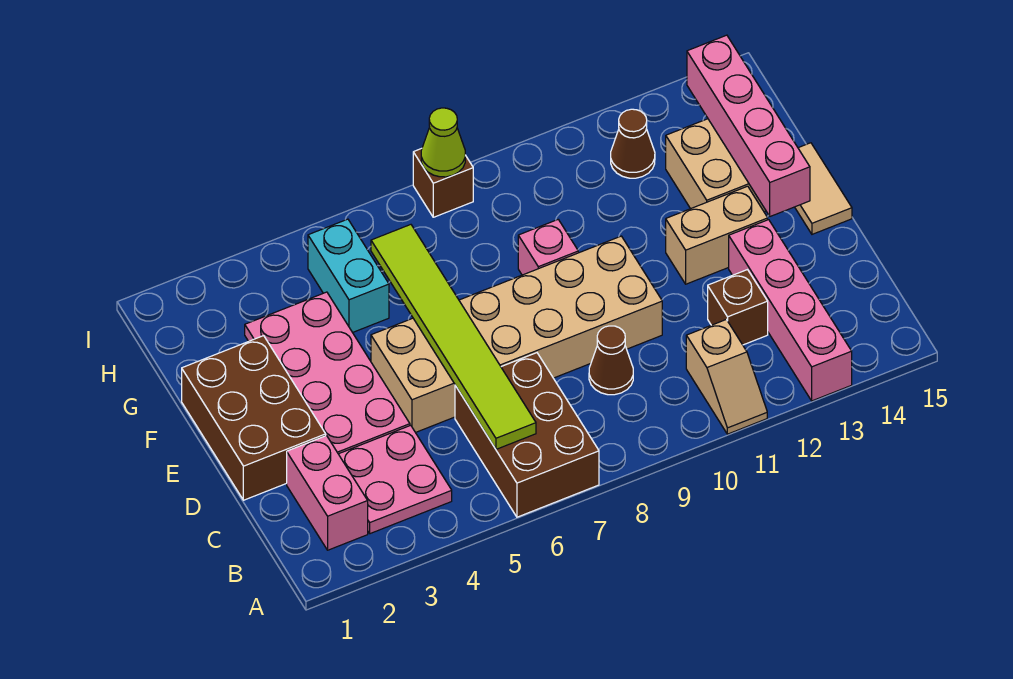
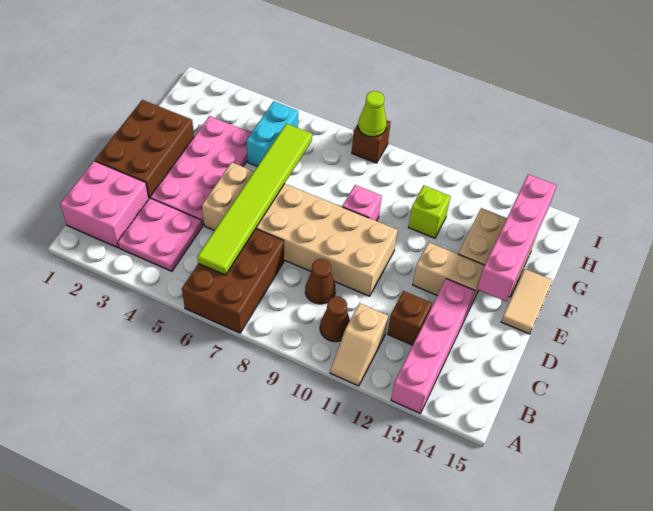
pink 1x2 brick [287,436,368,550] -> pink 2x2 brick [60,161,149,248]
none -> lime 1x1 brick [409,186,451,238]
brown 1x1 cone [611,109,655,178] -> brown 1x1 cone moved to [320,296,350,342]

